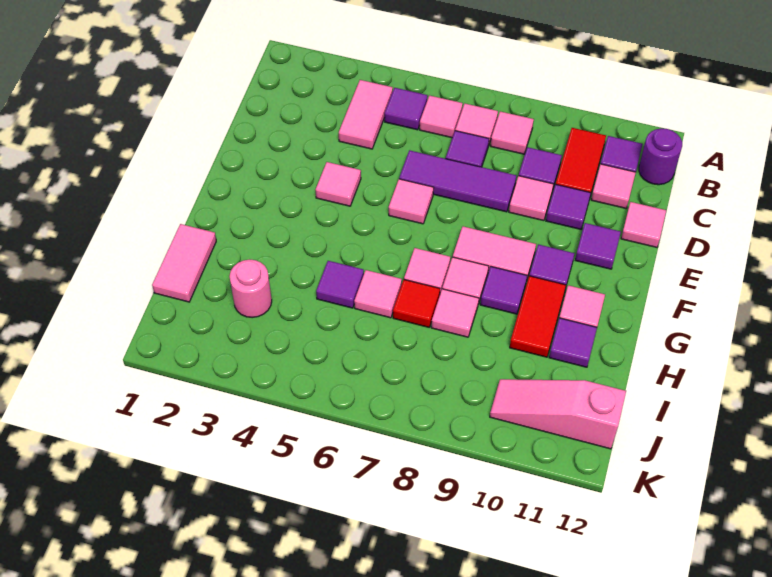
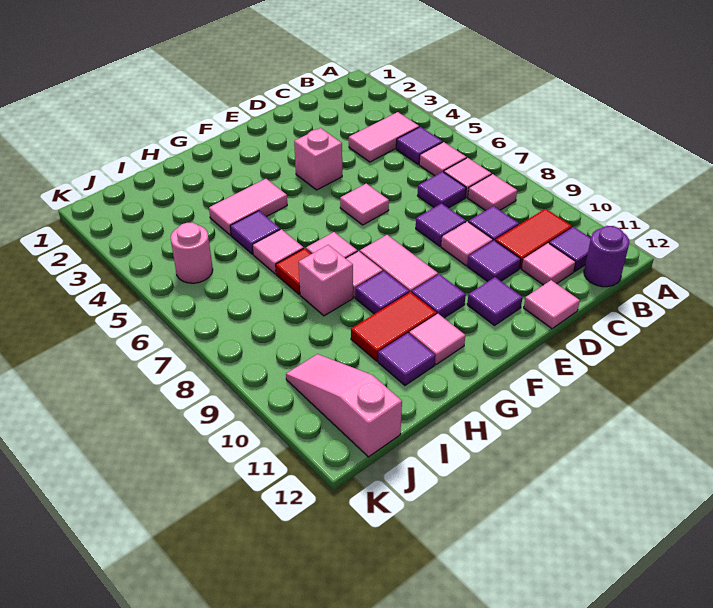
purple 1x3 tile [399,150,516,212] -> purple 1x1 tile [416,203,466,246]
pink 1x1 tile [316,162,361,206] -> pink 1x1 brick [294,128,342,190]
pink 1x2 tile [152,224,216,302] -> pink 1x2 tile moved to [209,179,287,235]
pink 1x1 tile [431,289,479,337] -> pink 1x1 brick [299,245,353,316]
pink 1x1 round brick [230,260,272,318] -> pink 1x1 round brick moved to [170,223,213,283]

